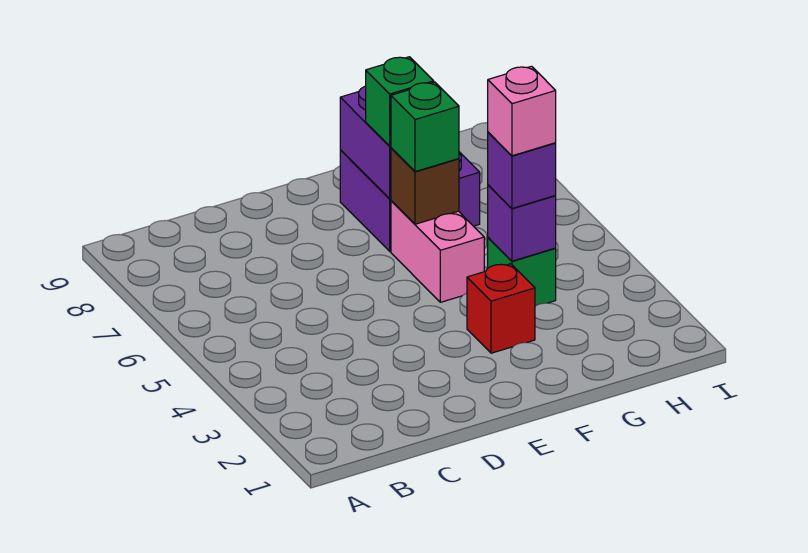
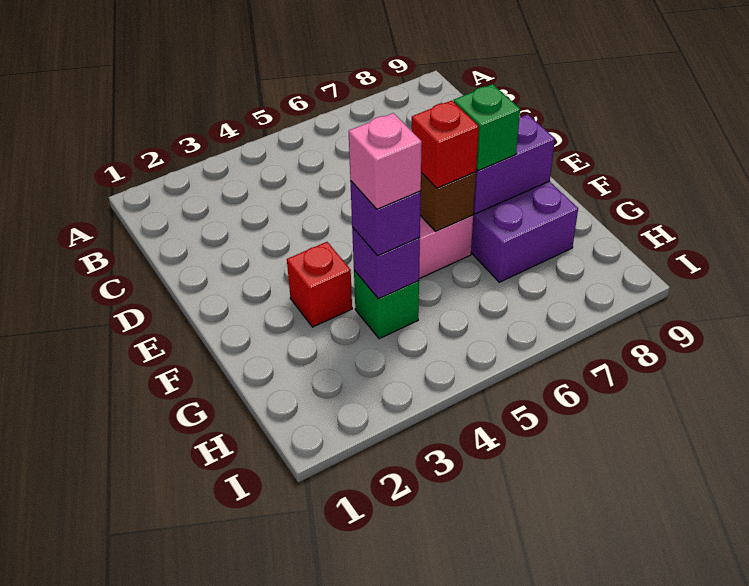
green 1x1 brick [391,82,459,172] -> red 1x1 brick [412,101,479,188]

